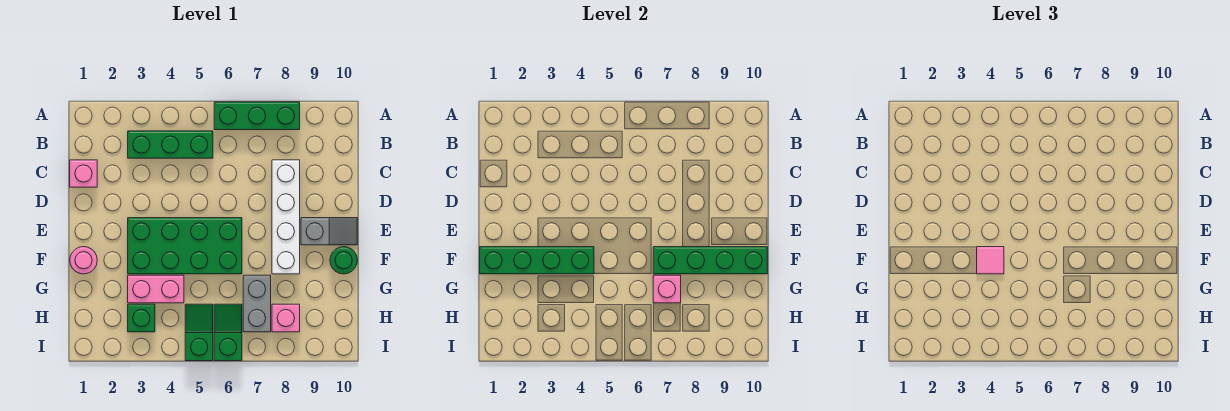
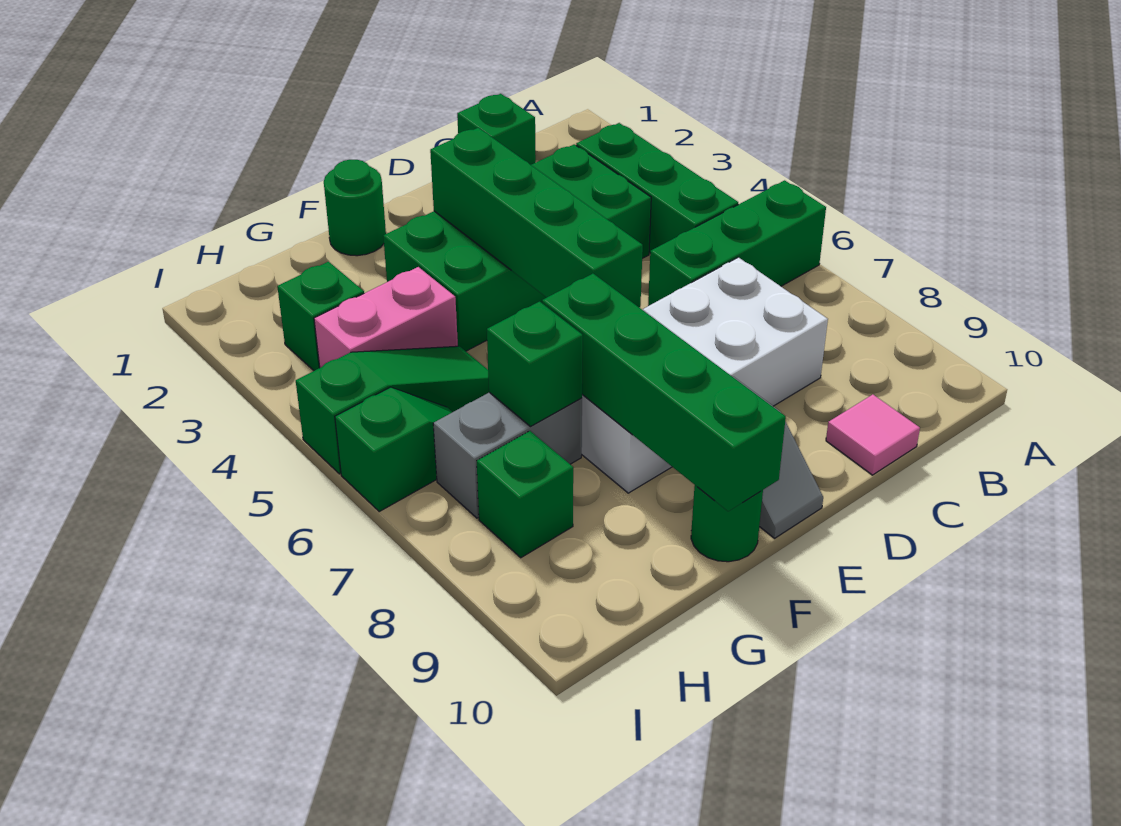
green 1x3 brick [214,102,300,130] -> green 1x3 brick turned to [648,180,826,306]
pink 1x1 brick [70,160,97,187] -> green 1x1 brick [457,94,536,165]
white 1x4 brick [272,160,300,274] -> white 2x4 brick [581,257,828,493]
green 2x4 brick [128,218,242,274] -> green 2x4 brick turned to [383,144,651,351]
pink 1x1 round brick [70,247,97,274] -> green 1x1 round brick [324,160,386,256]
green 1x4 brick [480,247,594,274] -> green 1x4 brick moved to [430,128,643,308]
pink 1x1 tile [977,247,1004,274] -> pink 1x1 tile moved to [826,394,920,475]
pink 1x2 brick [128,275,184,303] -> pink 1x2 brick turned to [314,267,458,368]
pink 1x1 brick [653,275,681,303] -> green 1x1 brick [487,302,583,427]
green 1x2 slope [185,304,213,361] -> green 1x3 slope [296,346,489,474]
pink 1x1 brick [272,304,300,332] -> green 1x1 brick [477,431,573,558]

